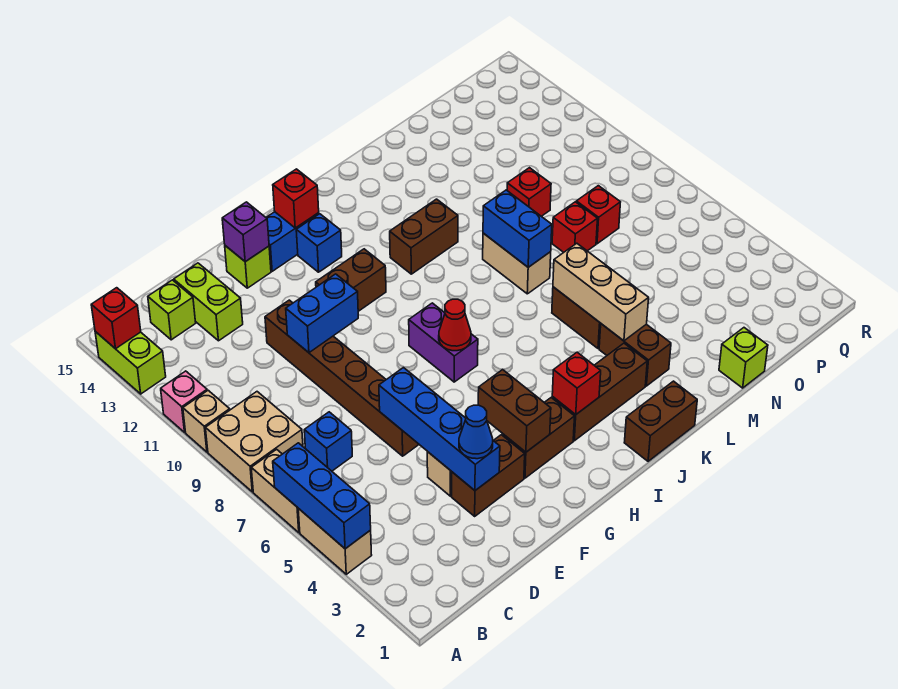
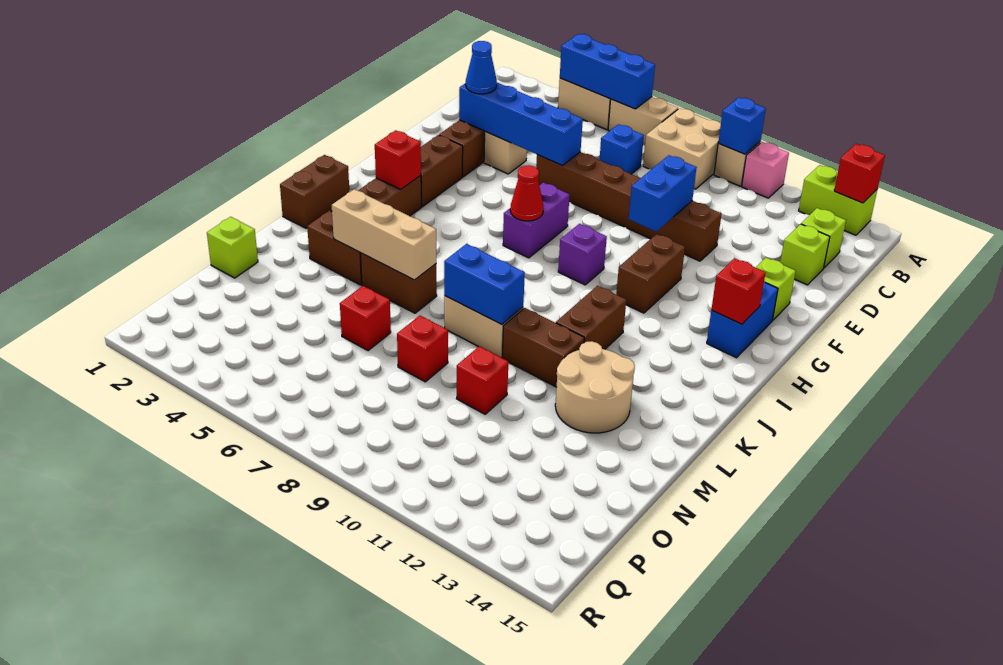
lime 1x2 brick [174,263,243,341] -> lime 1x1 brick [780,224,830,285]
purple 1x1 brick [222,202,269,262] -> purple 1x1 brick moved to [558,224,607,285]
brown 1x2 brick [478,370,551,452] -> brown 1x2 brick moved to [502,308,584,387]
purple 1x2 brick [409,303,478,382] -> purple 1x2 brick turned to [503,183,570,258]
blue 1x1 brick [296,214,342,272] -> blue 1x1 brick moved to [718,98,766,154]
none -> tan 2x2 round brick [555,341,635,433]
red 1x1 brick [576,186,620,244] -> red 1x1 brick moved to [340,286,391,351]

